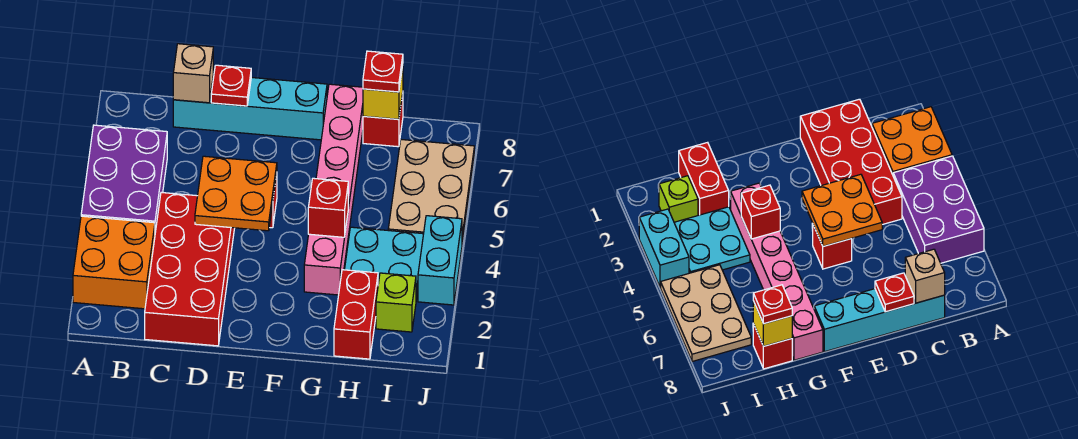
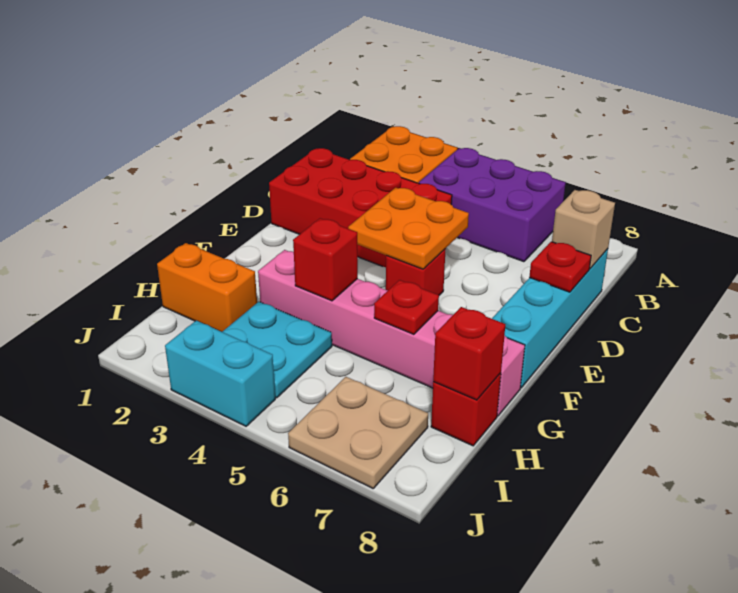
red 1x2 brick [334,270,378,359] -> orange 1x2 brick [157,243,257,332]
yellow 1x1 brick [363,66,403,119] -> red 1x1 brick [433,307,505,400]
red 1x1 plate [363,51,403,92] -> red 1x1 plate moved to [374,280,439,334]
lime 1x1 brick [376,273,416,332] -> none
tan 2x3 plate [388,140,474,243] -> tan 2x2 plate [288,377,428,488]

